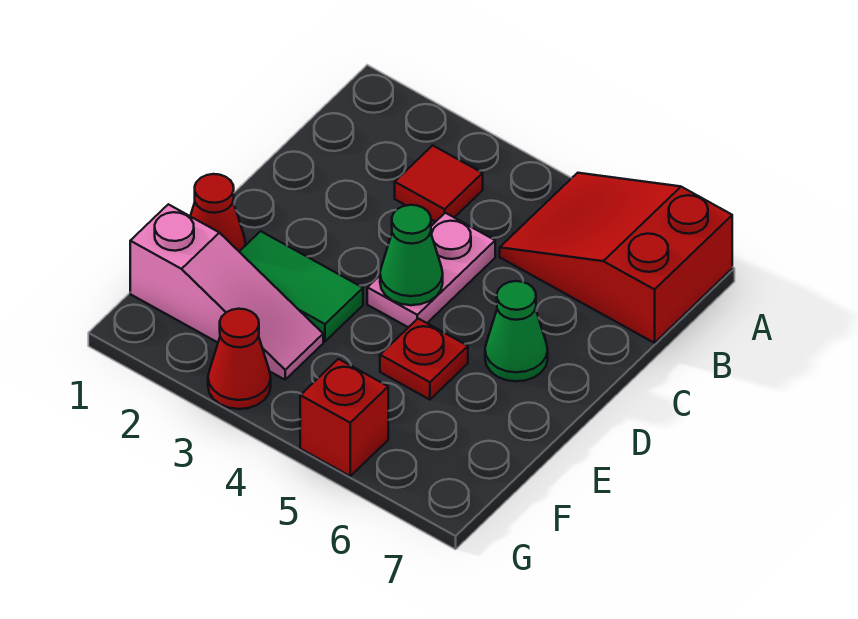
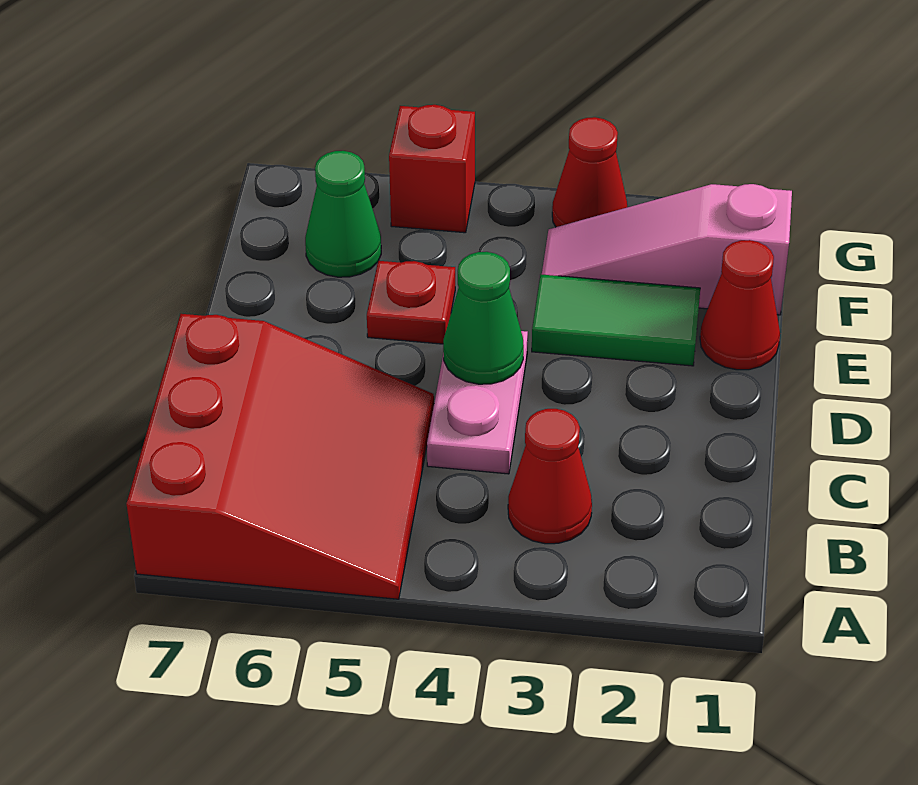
red 2x3 slope [500,173,732,343] -> red 3x3 slope [127,314,434,599]
red 1x1 tile [395,145,483,222] -> red 1x1 cone [508,409,592,544]
green 1x1 cone [485,281,548,381] -> green 1x1 cone moved to [305,151,381,277]

